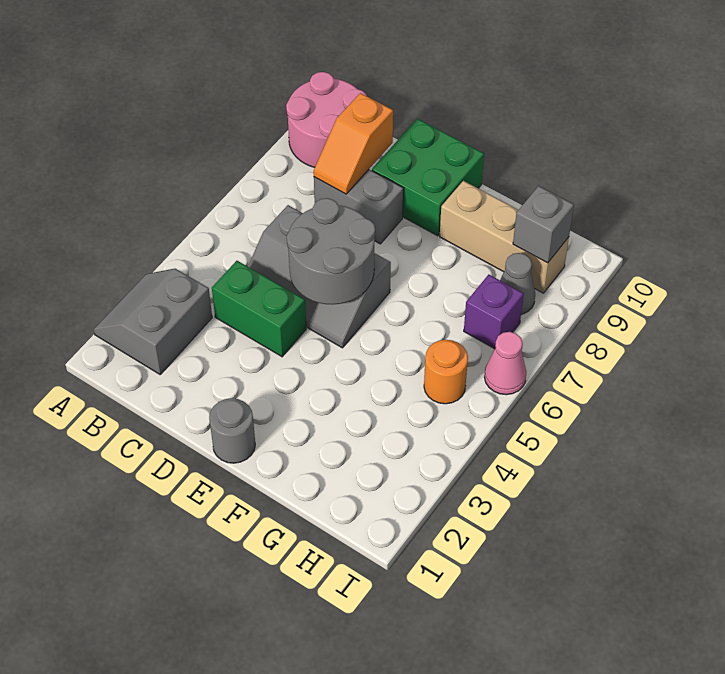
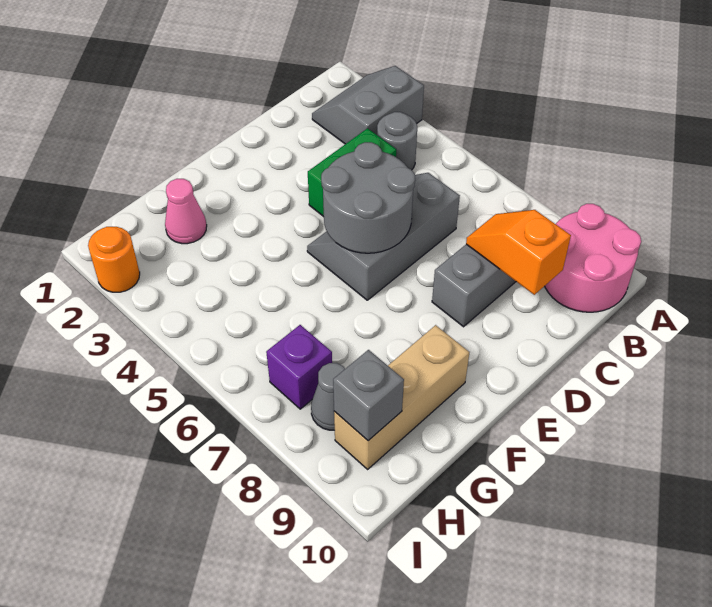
grey 2x2 slope [94,269,212,374] -> grey 2x2 slope turned to [312,66,424,144]
green 2x2 brick [372,119,484,236] -> none
grey 1x1 round brick [209,398,255,463] -> grey 1x1 round brick moved to [377,112,417,170]
orange 1x1 round brick [424,340,468,404] -> orange 1x1 round brick moved to [88,227,140,292]
pink 1x1 cone [484,332,526,395] -> pink 1x1 cone moved to [165,179,207,244]

